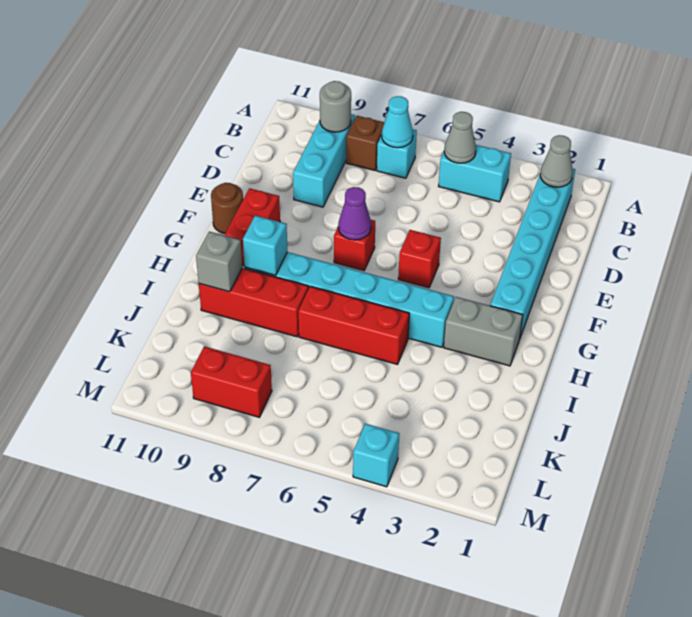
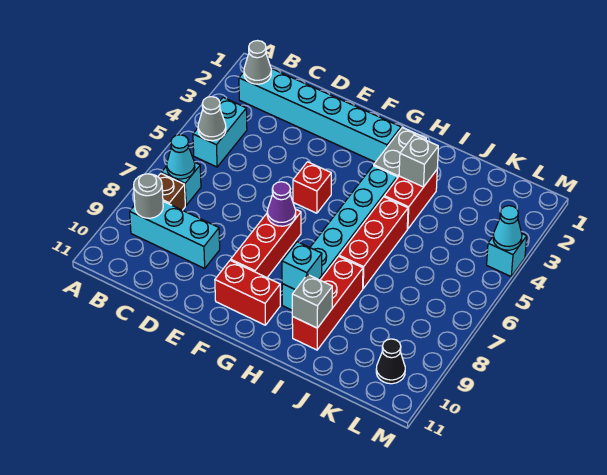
red 1x1 brick [334,220,375,270] -> red 1x3 brick [231,209,301,278]
brown 1x1 round brick [211,183,243,233] -> none
none -> grey 1x1 brick [399,135,438,187]
red 1x2 brick [191,346,272,417] -> red 1x2 brick moved to [384,170,437,229]
none -> black 1x1 cone [376,339,405,384]
none -> cyan 1x1 cone [493,206,522,250]

